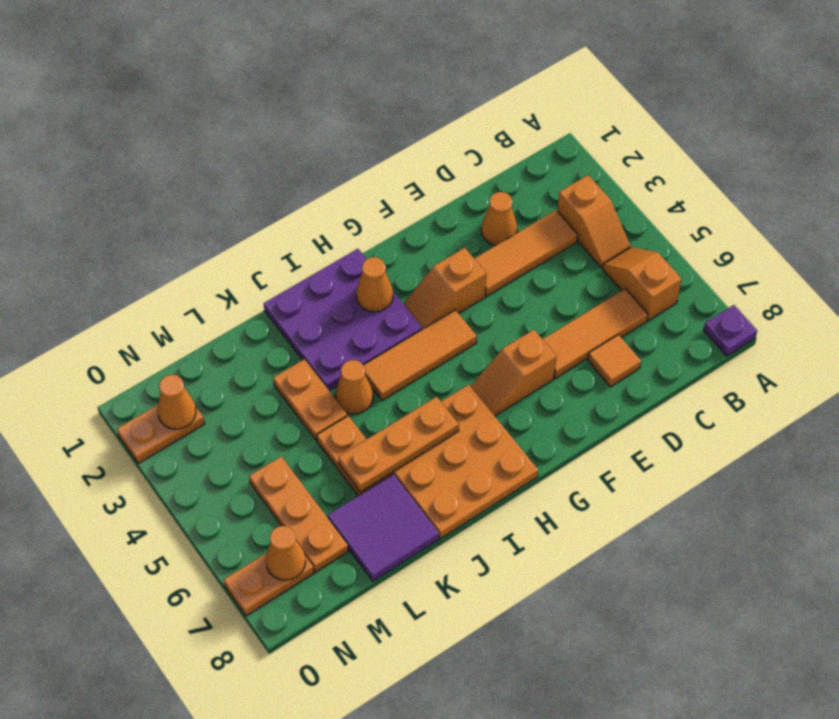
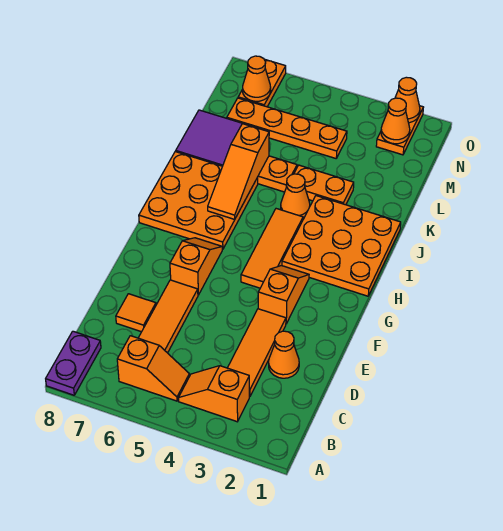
purple 1x1 plate [704,305,757,356] -> purple 1x2 plate [46,331,101,395]
purple 3x3 plate [264,249,422,391] -> orange 3x3 plate [282,196,401,296]
orange 1x1 cone [356,257,393,312] -> orange 1x1 cone moved to [395,77,420,123]
orange 1x3 plate [338,397,459,492] -> orange 1x3 slope [208,124,269,219]
orange 1x3 plate [249,457,348,572] -> orange 1x4 plate [227,98,347,158]

